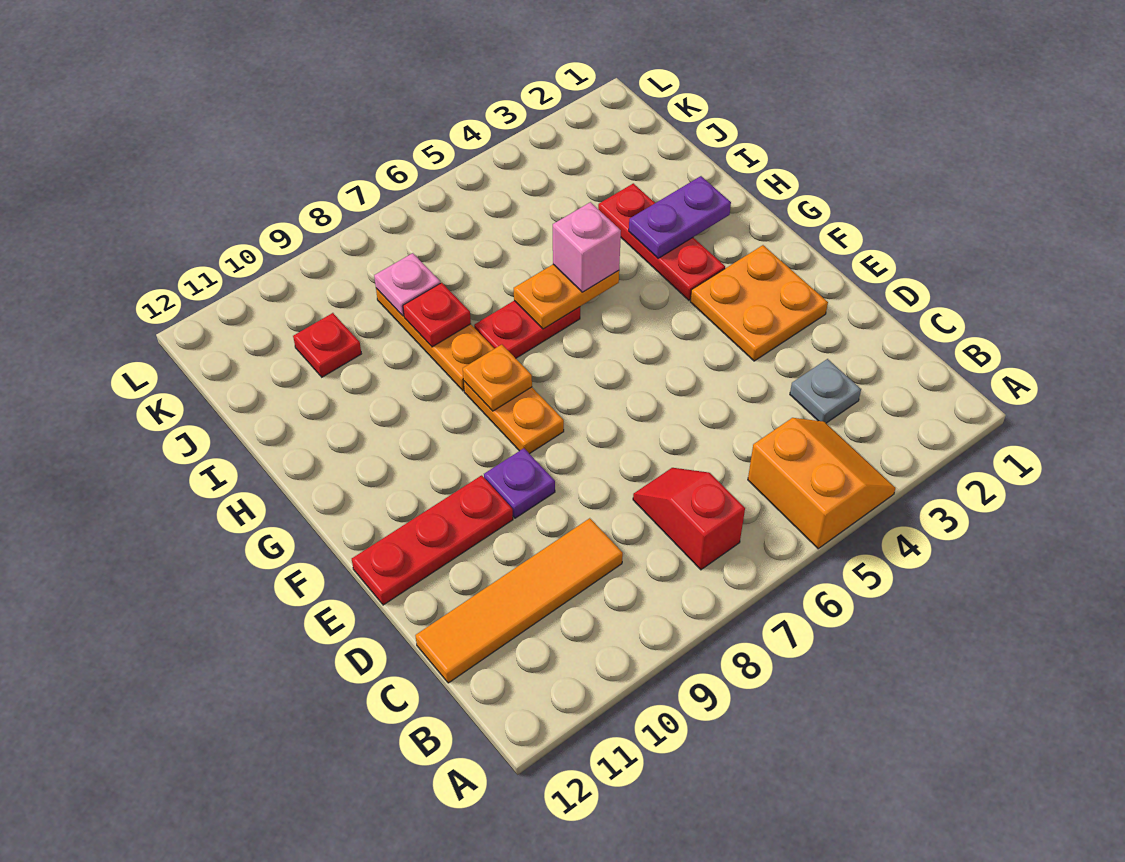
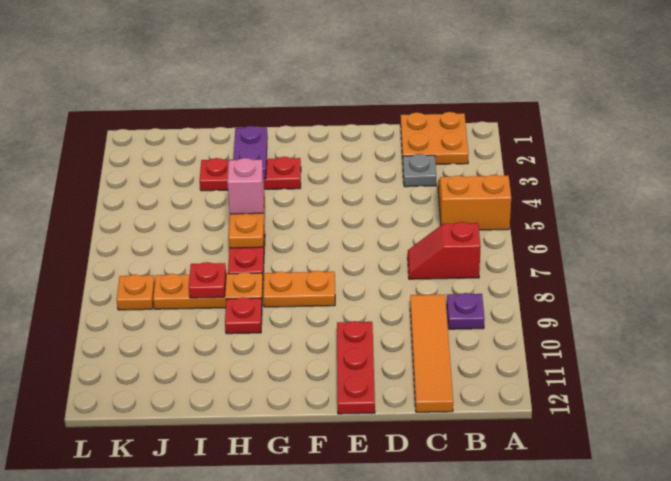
orange 2x2 plate [690,245,828,361] -> orange 2x2 plate moved to [401,112,468,164]
purple 1x1 plate [484,448,555,518] -> purple 1x1 plate moved to [447,293,485,329]
orange 1x1 plate [463,345,532,411] -> orange 1x1 plate moved to [117,274,155,310]
pink 1x1 plate [374,253,440,316] -> none
red 1x1 plate [293,313,361,377] -> red 1x1 plate moved to [225,297,262,334]

